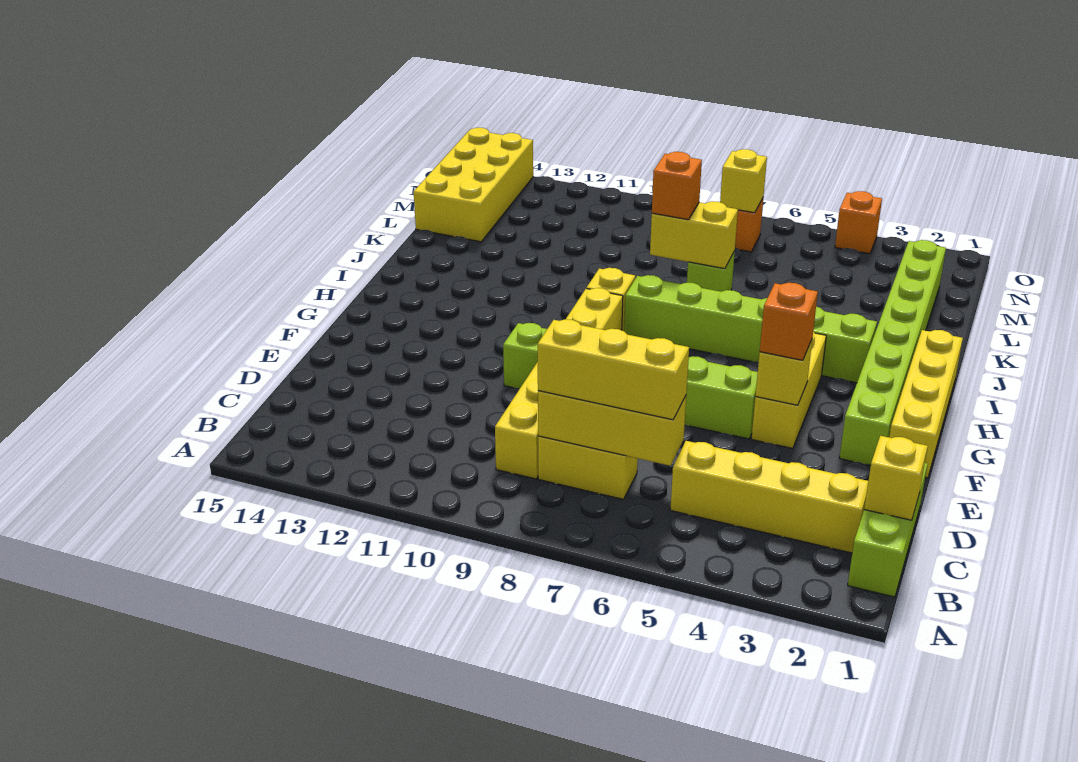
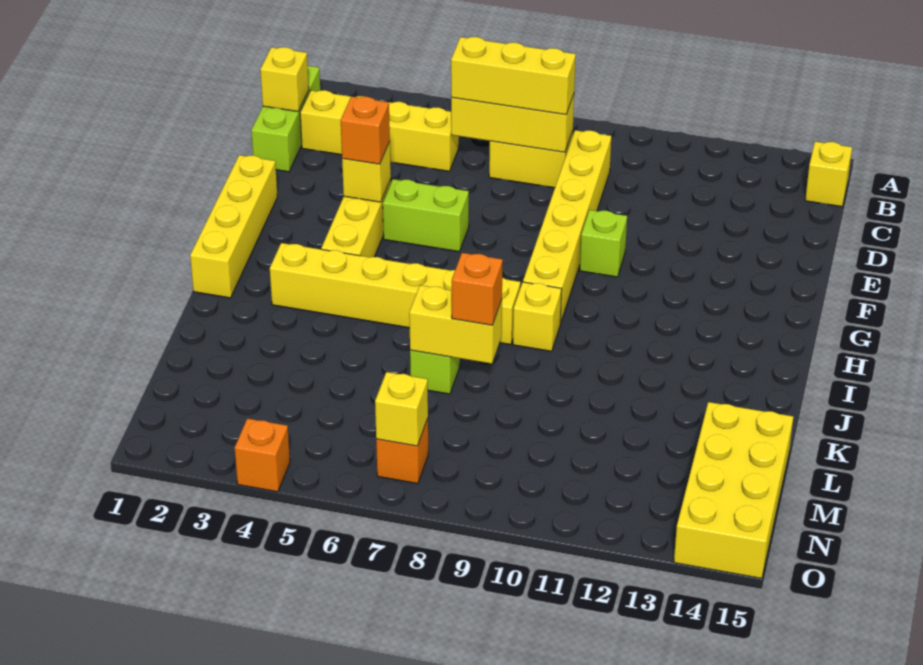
none -> yellow 1x1 brick [805,142,852,207]
lime 1x8 brick [839,240,946,465] -> none
lime 1x6 brick [624,275,877,383] -> yellow 1x6 brick [270,243,521,345]

